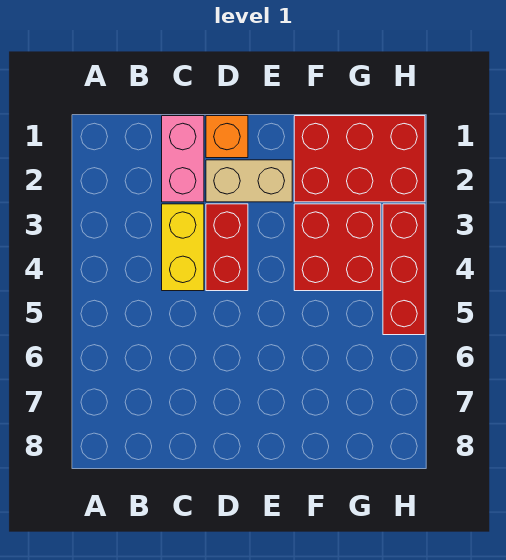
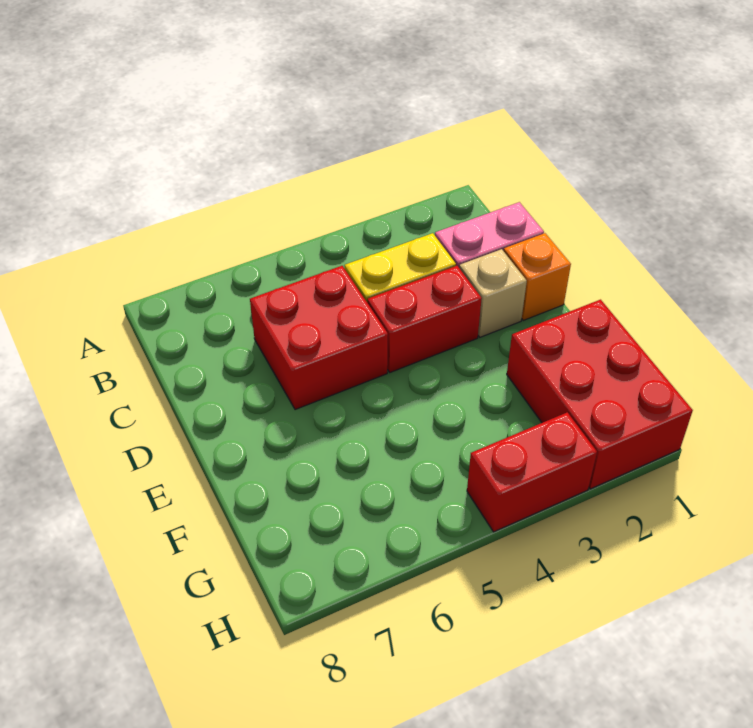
tan 1x2 brick [206,160,292,202] -> tan 1x1 brick [459,249,527,337]
red 2x2 brick [294,204,381,291] -> red 2x2 brick moved to [250,266,388,410]
red 1x3 brick [383,204,425,335] -> red 1x2 brick [467,412,597,532]

